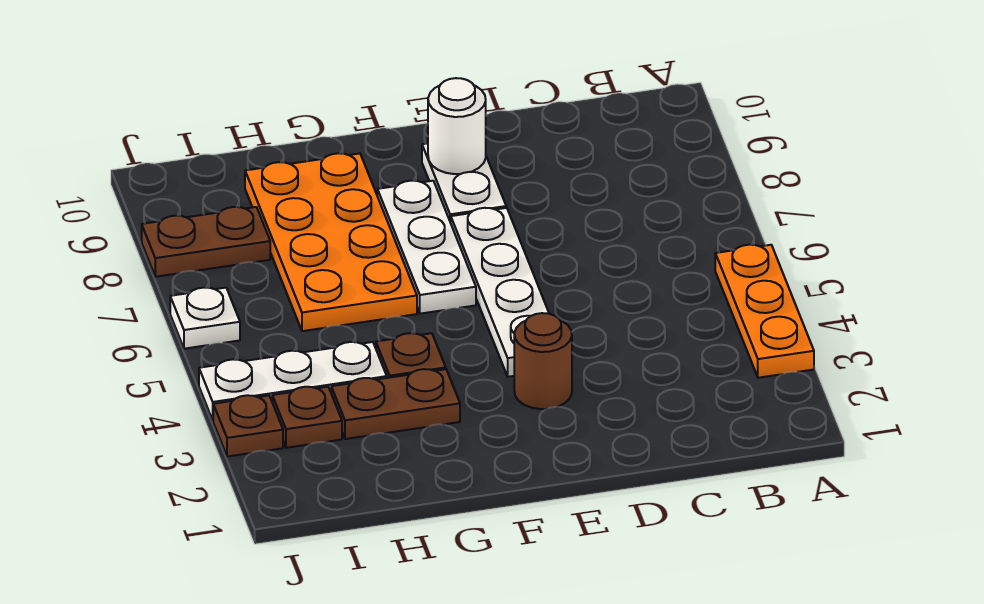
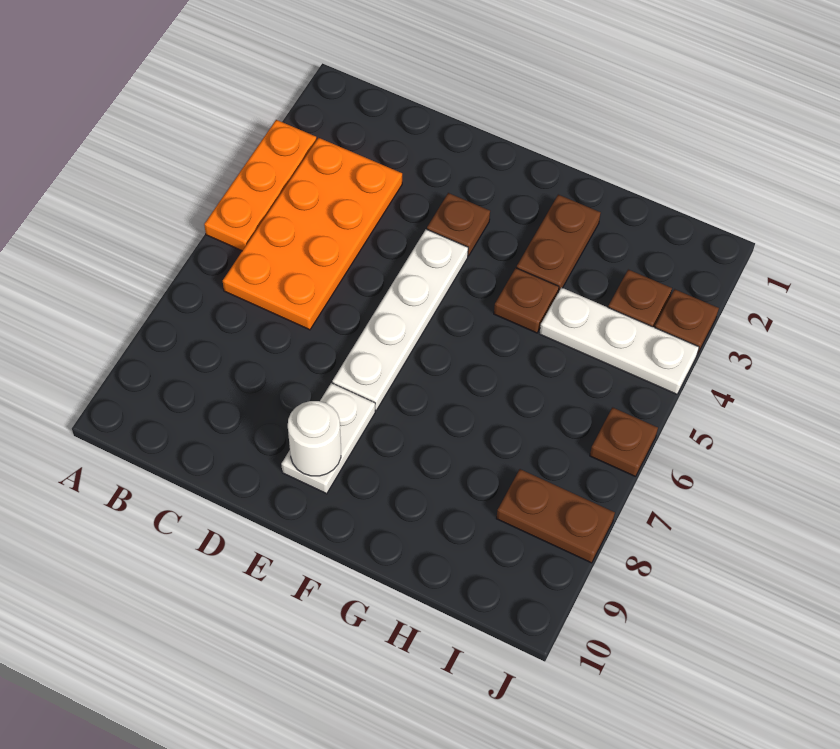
brown 1x1 round brick [514,313,572,409] -> brown 1x1 plate [427,193,490,256]
white 1x3 plate [377,181,476,314] -> none
brown 1x2 plate [331,369,460,439] -> brown 1x2 plate turned to [517,195,601,292]
orange 2x4 plate [245,153,417,331] -> orange 2x4 plate moved to [223,138,402,330]
white 1x1 plate [170,288,240,349] -> brown 1x1 plate [590,407,658,477]

